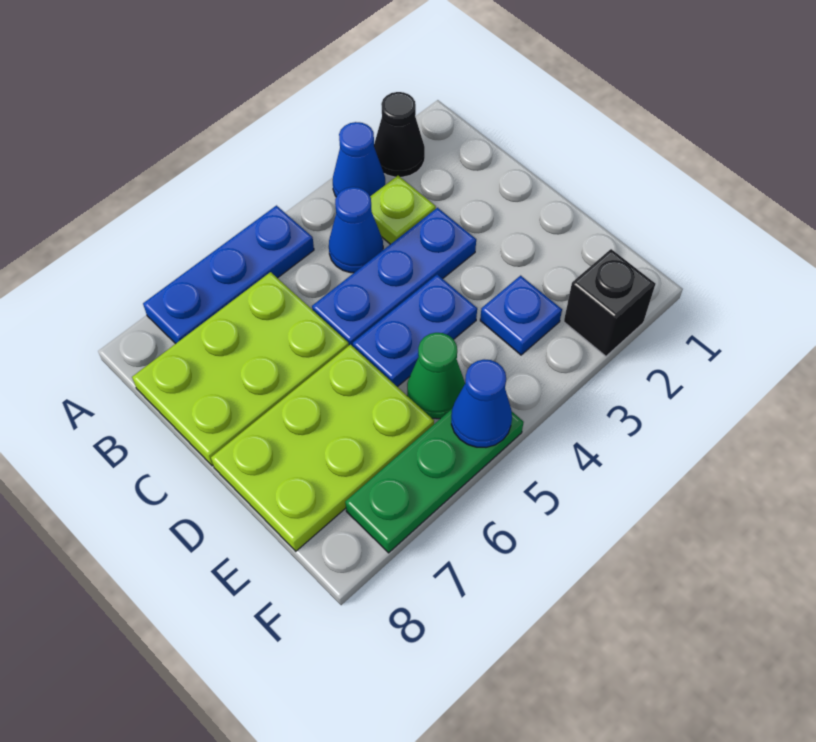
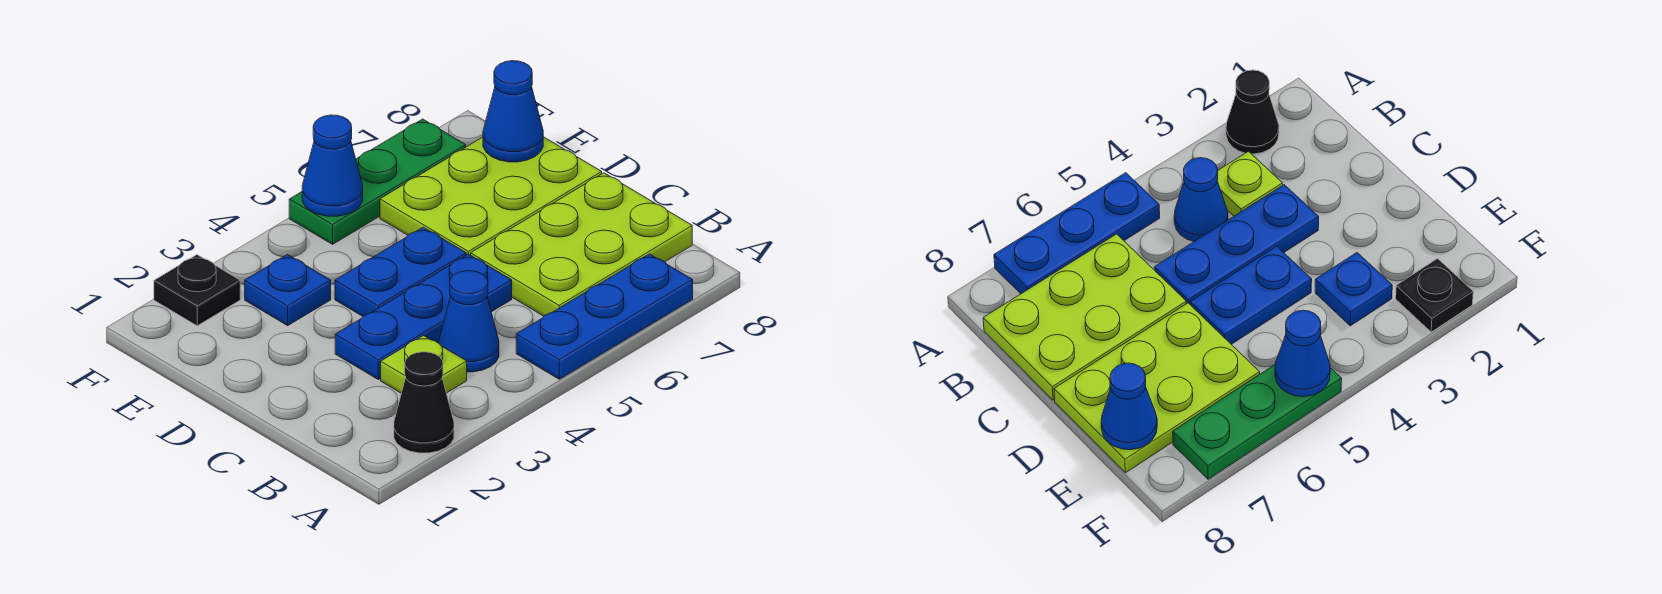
blue 1x1 cone [333,122,385,197] -> blue 1x1 cone moved to [483,61,543,162]
green 1x1 cone [407,333,465,419] -> none
black 1x1 brick [564,249,656,356] -> black 1x1 plate [154,255,240,326]

